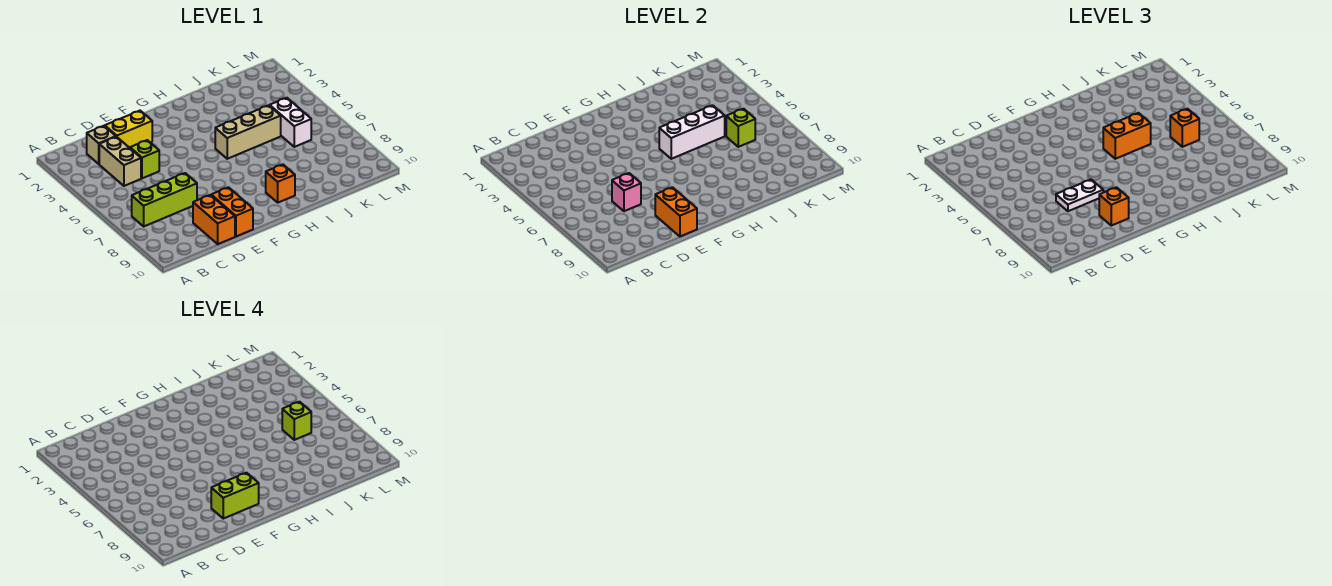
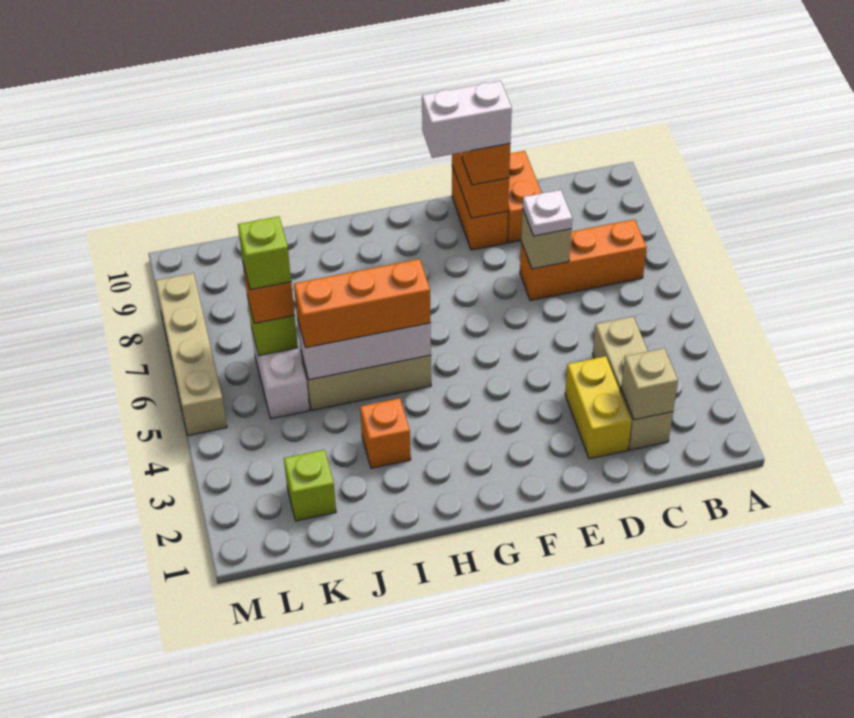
lime 1x3 brick [132,173,197,226] -> orange 1x3 brick [520,219,647,301]
none -> tan 1x1 brick [621,348,678,420]
yellow 1x2 brick [105,111,152,148] -> yellow 1x2 brick turned to [565,356,632,459]
lime 1x1 brick [130,140,159,178] -> lime 1x1 brick moved to [284,450,336,521]
pink 1x1 brick [612,173,641,211] -> tan 1x1 brick [521,210,571,269]
white 1x2 plate [1056,180,1103,211] -> white 1x1 plate [523,190,572,236]
lime 1x2 brick [211,473,259,519] -> white 1x2 brick [422,81,512,158]
orange 1x2 brick [1103,113,1151,159] -> orange 1x3 brick [294,259,431,348]
orange 1x1 brick [266,164,295,203] -> orange 1x1 brick moved to [360,398,411,468]
none -> tan 1x4 brick [156,273,227,436]

